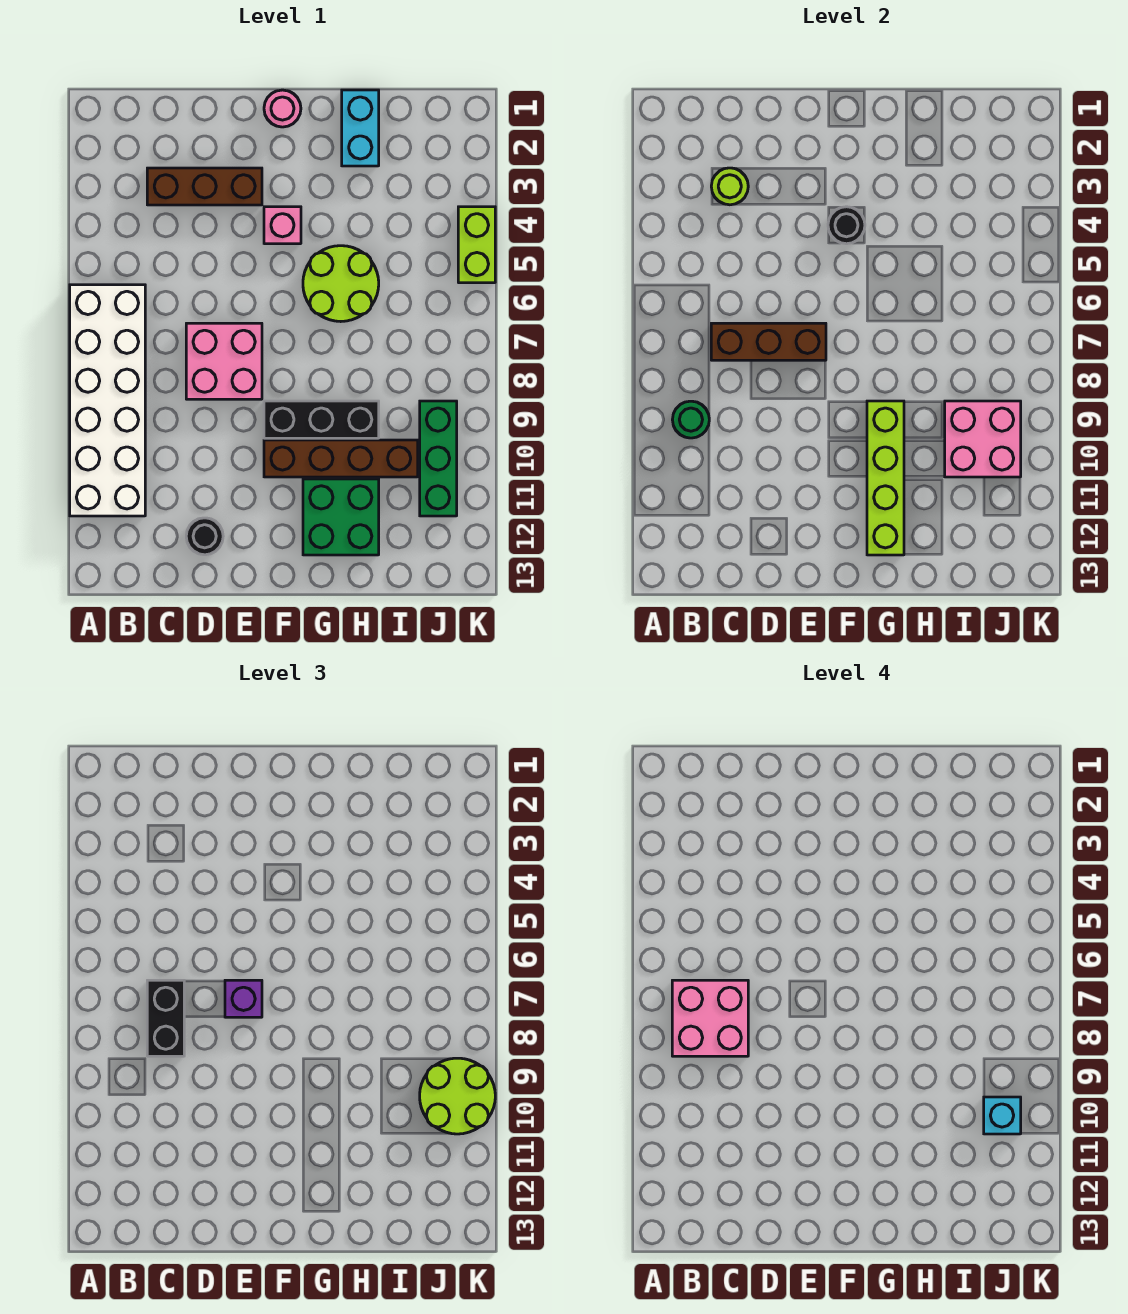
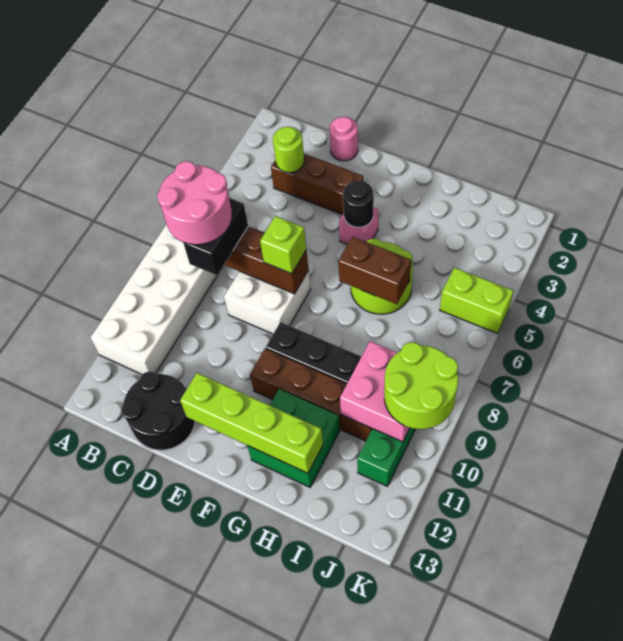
pink 2x2 brick [672,980,748,1056] -> pink 2x2 round brick [157,161,232,245]
green 1x1 round brick [672,401,709,438] -> none
pink 2x2 brick [186,323,262,399] -> white 2x2 brick [224,271,311,334]
black 1x1 round brick [186,518,223,555] -> black 2x2 round brick [121,371,195,450]
purple 1x1 brick [225,980,262,1017] -> lime 1x1 brick [260,216,306,274]
pink 1x1 round brick [264,90,301,127] -> pink 1x1 round brick moved to [330,117,358,161]
none -> brown 1x2 brick [338,237,411,304]
lime 1x4 brick [867,401,904,555] -> lime 1x4 brick turned to [180,373,323,473]
cyan 1x2 brick [342,90,379,166] -> none
cyan 1x1 brick [984,1097,1021,1134] -> none
lime 1x2 brick [458,207,495,283] -> lime 1x2 brick turned to [440,268,513,334]

